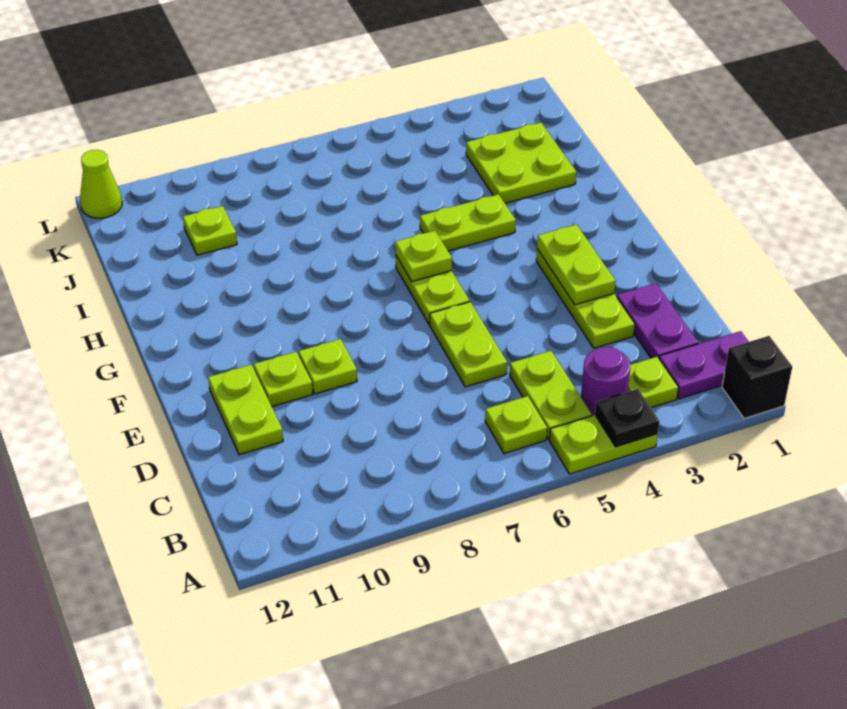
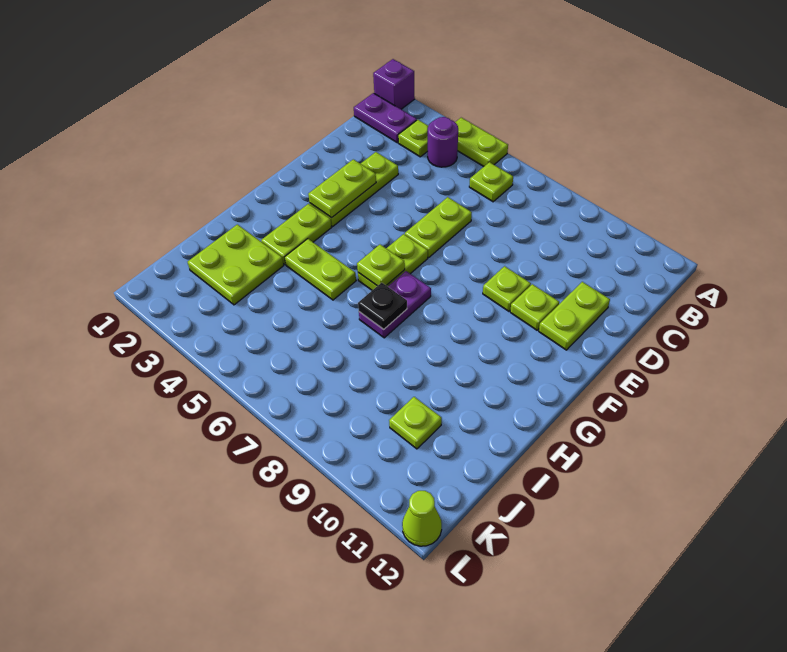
black 1x1 brick [722,336,792,419] -> purple 1x1 brick [373,59,415,109]
black 1x1 plate [595,389,659,447] -> black 1x1 plate moved to [358,283,407,329]
lime 1x2 plate [510,351,592,439] -> lime 1x2 plate moved to [261,204,332,264]
purple 1x2 plate [617,283,698,358] -> purple 1x2 plate moved to [359,271,431,338]

